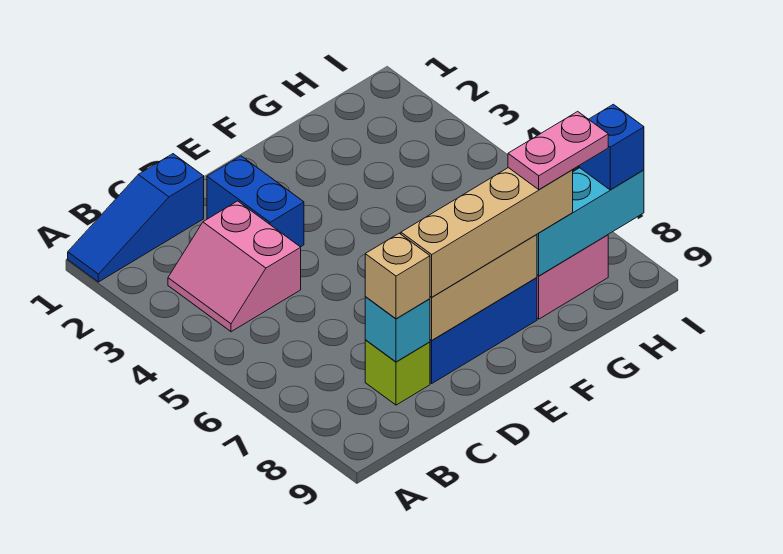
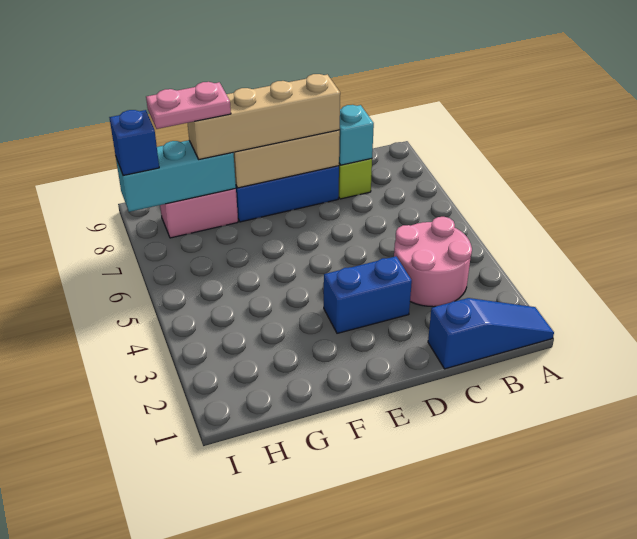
pink 2x2 slope [168,201,301,332] -> pink 2x2 round brick [394,217,472,307]
tan 1x1 brick [365,233,430,319] -> none
blue 1x2 brick [207,156,304,247] -> blue 1x2 brick turned to [324,256,412,333]

